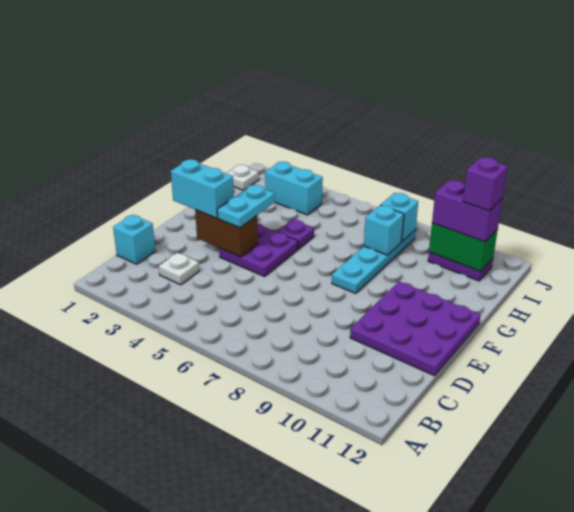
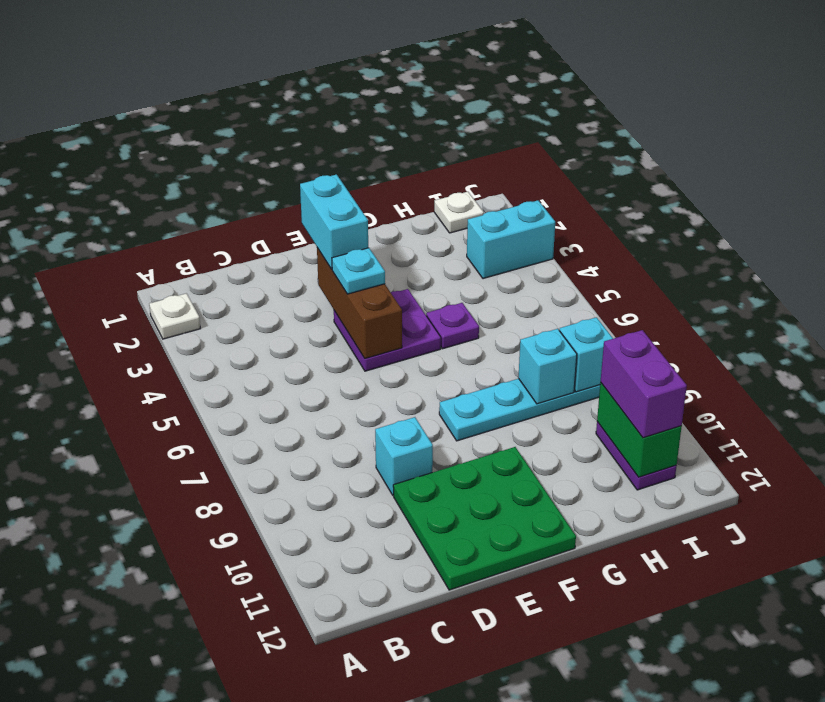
cyan 1x1 brick [113,215,155,264] -> cyan 1x1 brick moved to [375,417,433,495]
white 1x1 plate [159,253,199,285] -> white 1x1 plate moved to [149,293,201,339]
purple 3x3 plate [350,282,481,376] -> green 3x3 plate [393,447,576,590]
brown 1x2 brick [195,210,258,257] -> brown 1x3 brick [317,248,402,359]
cyan 1x2 plate [217,185,275,228] -> cyan 1x1 plate [332,248,385,294]
cyan 1x2 brick [265,162,323,215] -> cyan 1x2 brick turned to [467,200,555,279]
purple 1x1 brick [463,157,508,211] -> none

